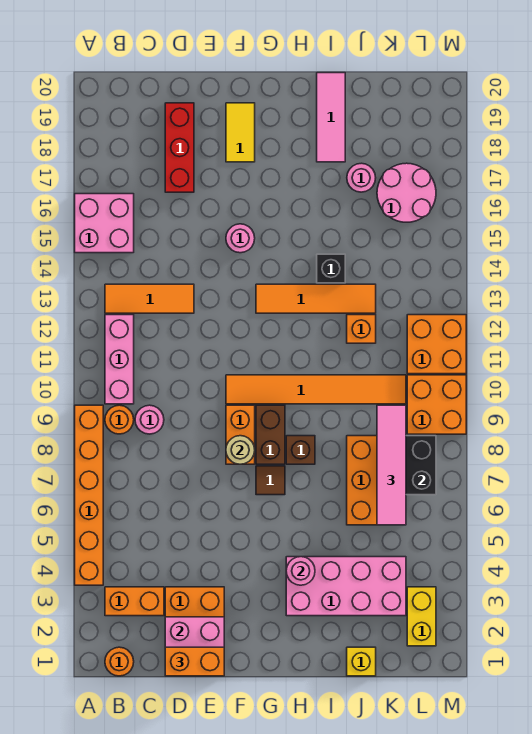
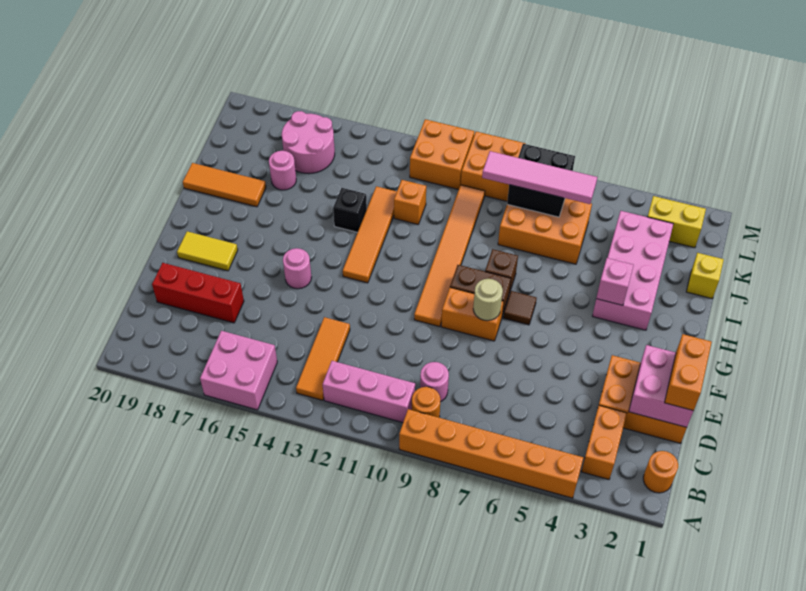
pink 1x1 round brick [286,557,315,585] -> pink 1x1 brick [596,258,634,305]
pink 1x3 tile [317,73,345,162] -> orange 1x3 tile [183,163,266,207]

